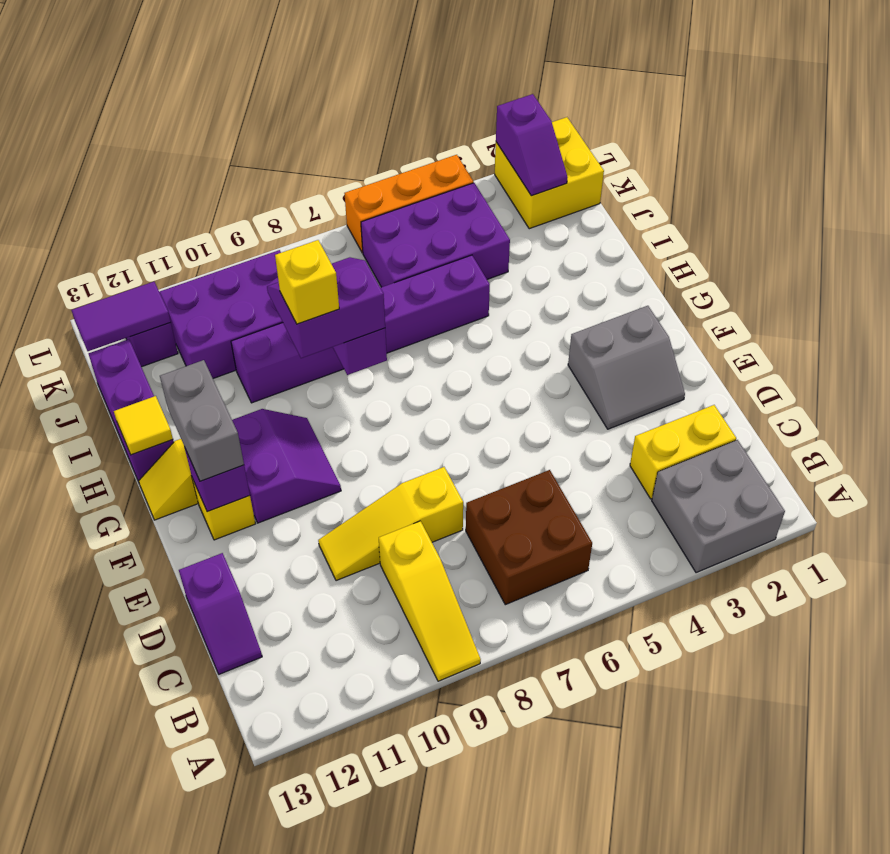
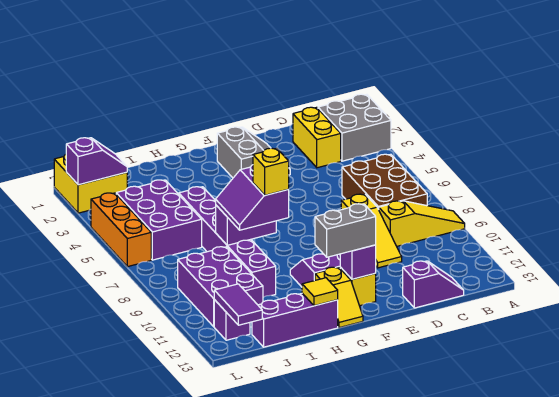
brown 2x2 brick [466,470,592,605] -> brown 2x3 brick [342,154,427,209]

